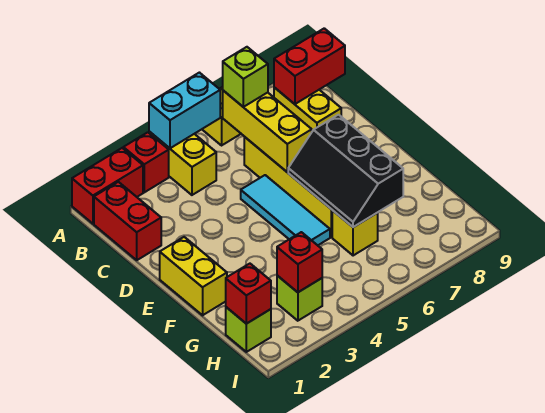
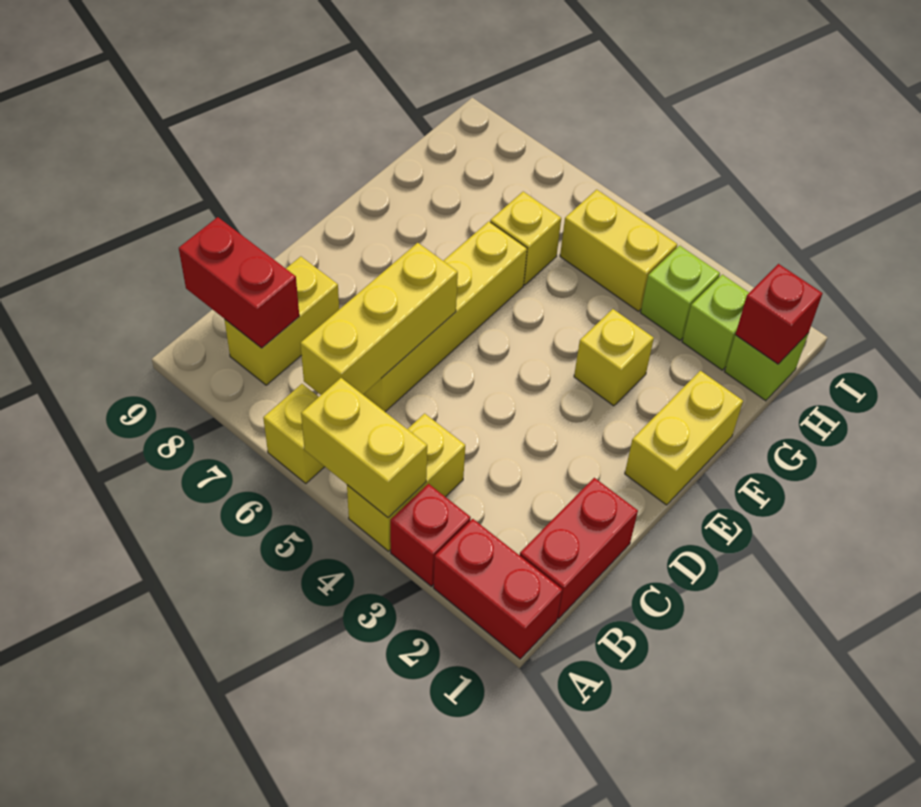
cyan 1x2 brick [149,73,220,148] -> yellow 1x2 brick [301,378,427,517]
lime 1x1 brick [223,47,268,107] -> lime 1x1 brick moved to [682,275,749,370]
cyan 1x3 tile [241,175,330,245] -> none
black 2x3 slope [288,115,403,227] -> none
none -> yellow 1x1 brick [574,309,654,406]
red 1x1 brick [277,232,322,292] -> none
none -> yellow 1x2 brick [560,190,677,311]

